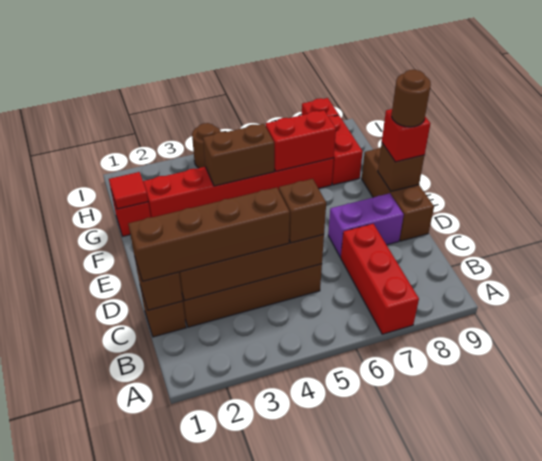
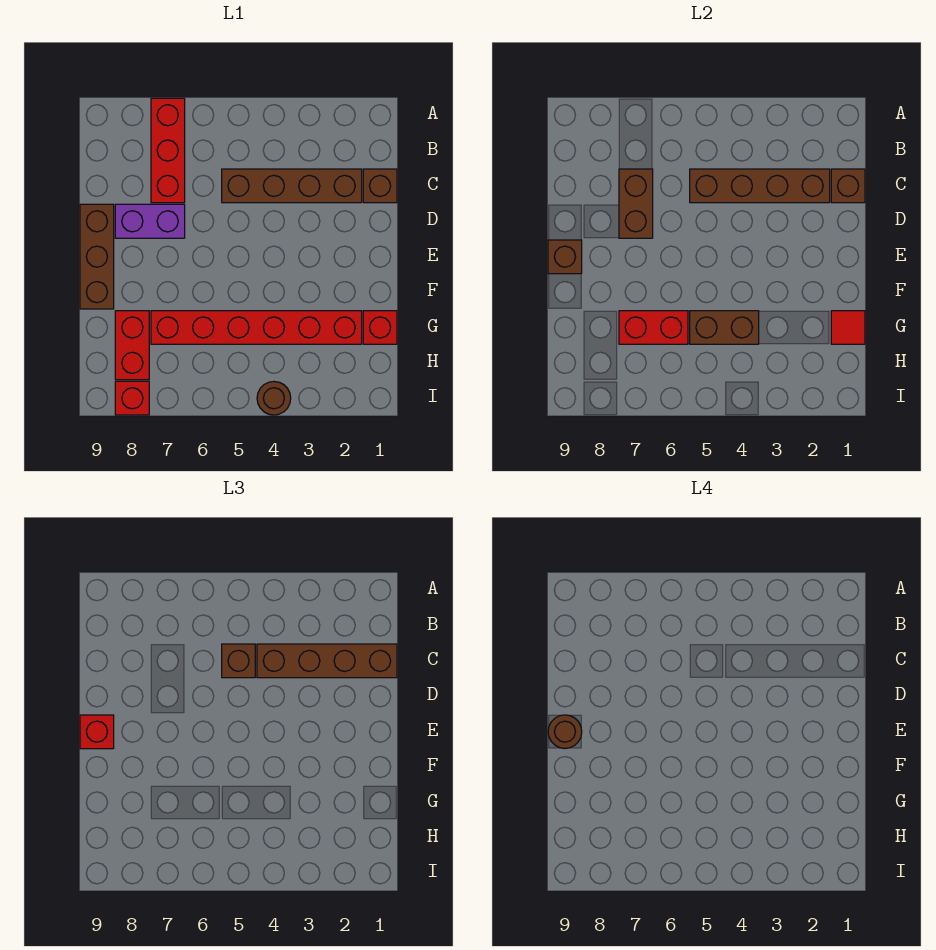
none -> brown 1x2 brick [619,169,653,238]

